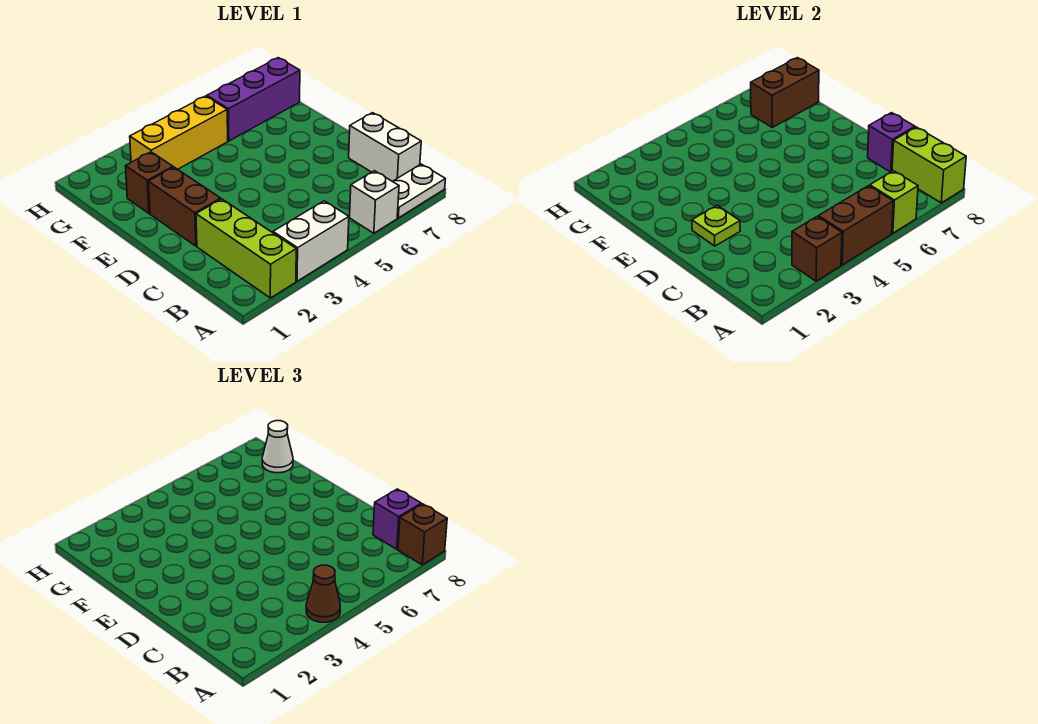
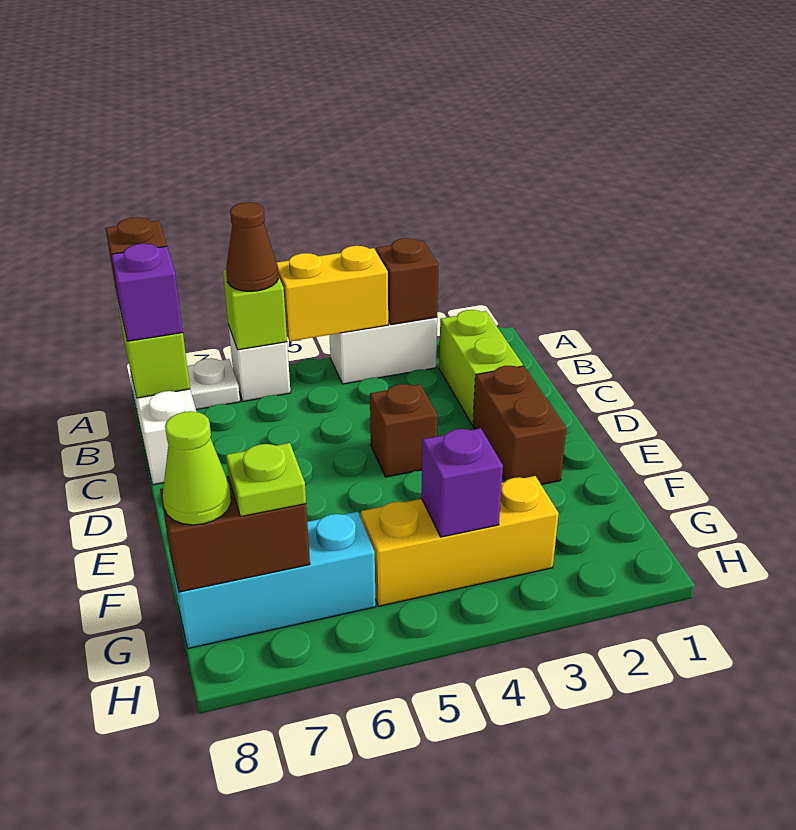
lime 1x3 brick [196,199,296,298] -> lime 1x2 brick [439,310,523,425]
brown 1x2 brick [819,186,893,265] -> yellow 1x2 brick [277,246,388,341]
brown 1x1 cone [306,565,340,622] -> brown 1x1 cone moved to [226,202,278,291]
purple 1x1 brick [868,113,915,172] -> purple 1x1 brick moved to [421,428,503,537]
lime 1x1 plate [692,205,740,246] -> lime 1x1 plate moved to [226,443,306,516]
brown 1x1 brick [126,152,173,213] -> brown 1x1 brick moved to [370,384,437,477]
purple 1x3 brick [207,58,300,141] -> cyan 1x3 brick [170,512,376,648]
white 1x1 cone [262,421,293,473] -> lime 1x1 cone [163,411,231,525]

